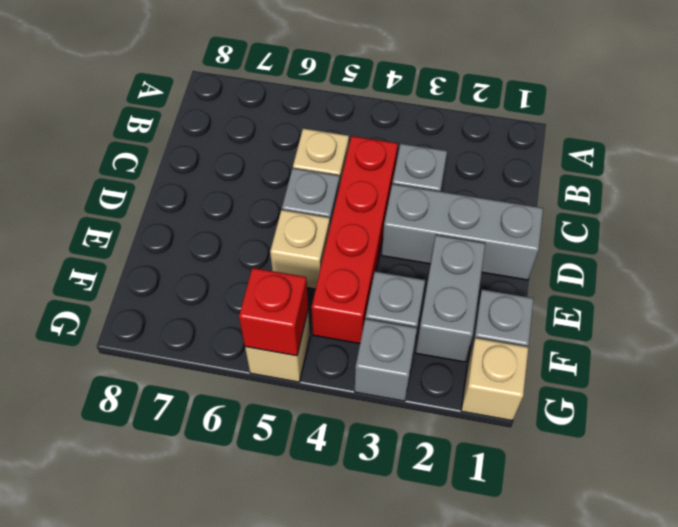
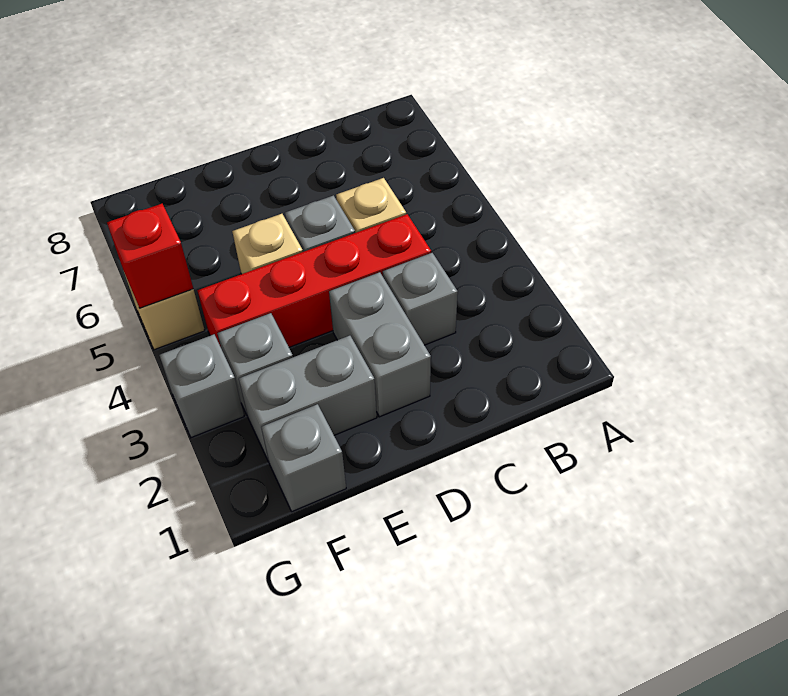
grey 1x3 brick [382,184,543,280] -> grey 1x2 brick [329,272,431,417]
tan 1x1 brick [461,338,528,420] -> none

